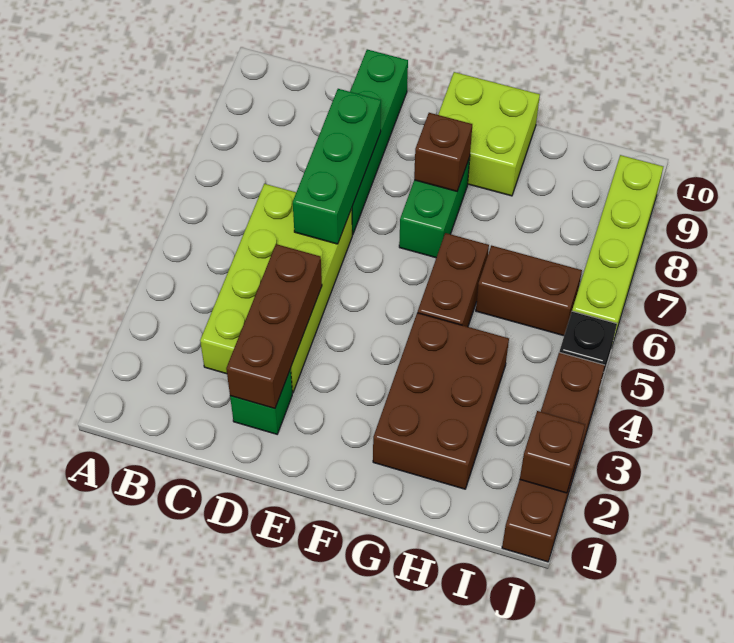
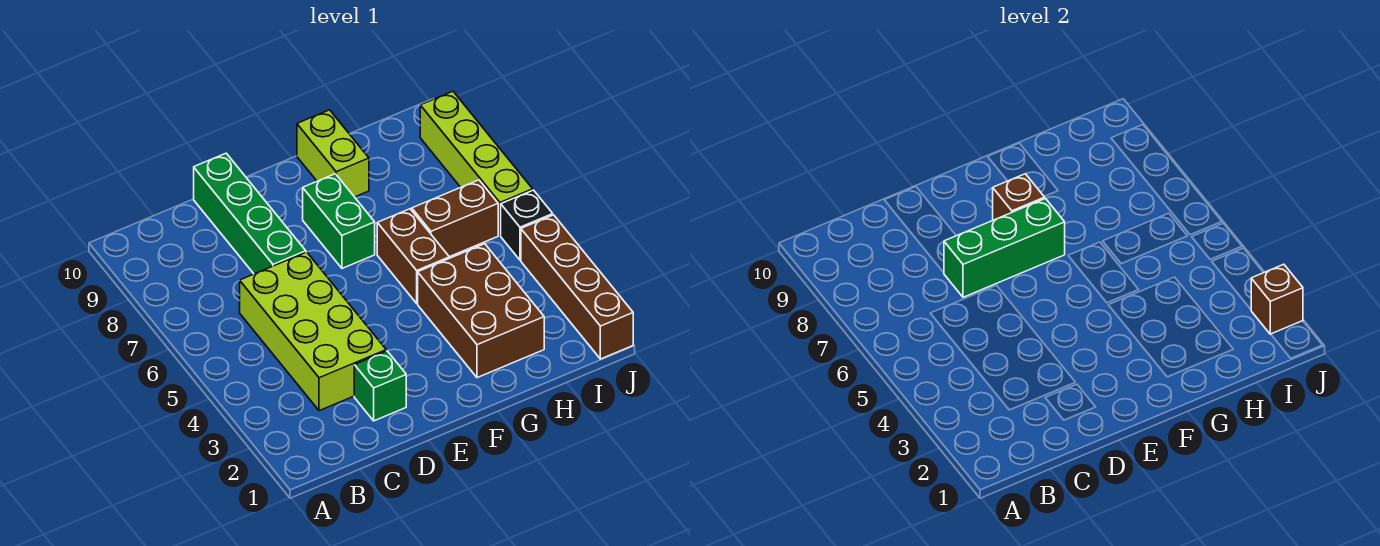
brown 1x3 brick [226,244,322,409] -> none
green 1x3 brick [293,89,381,244] -> green 1x3 brick turned to [944,199,1065,297]
lime 2x2 brick [438,72,540,196] -> lime 1x2 brick [297,110,369,197]

